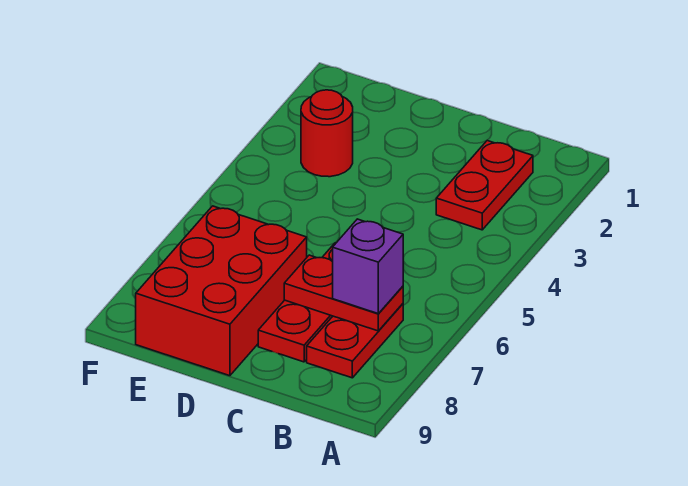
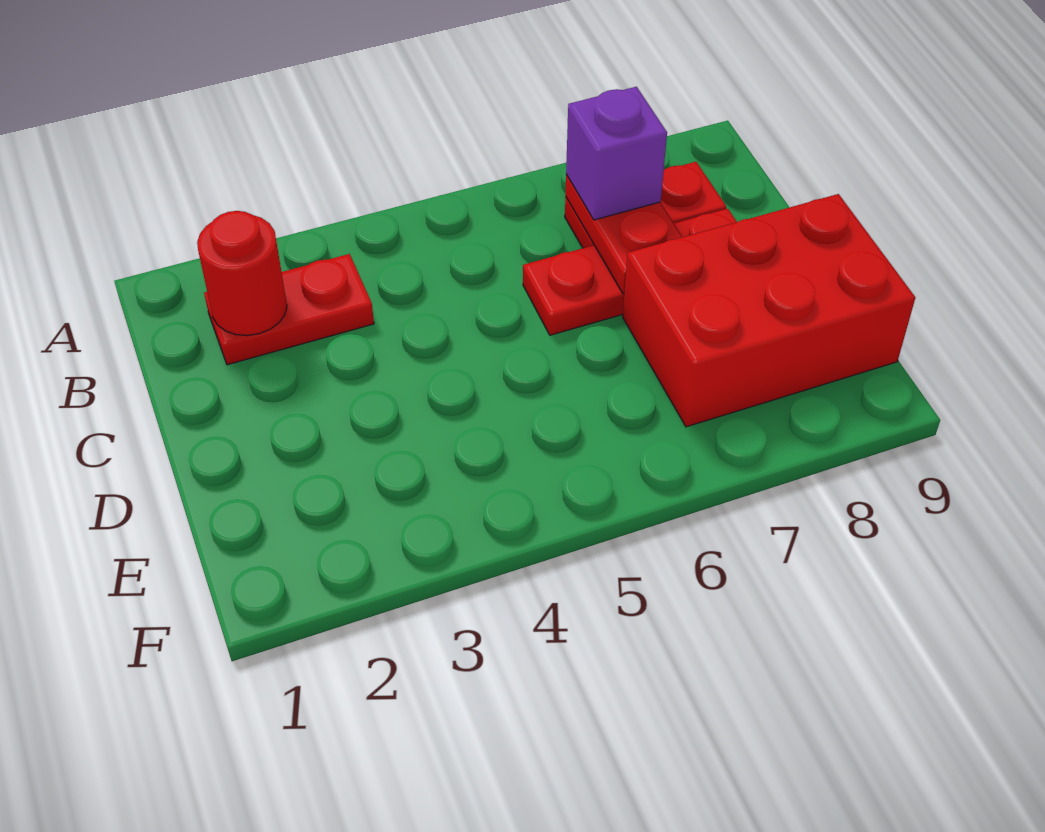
red 1x1 round brick [301,90,353,177] -> red 1x1 round brick moved to [197,211,287,336]

